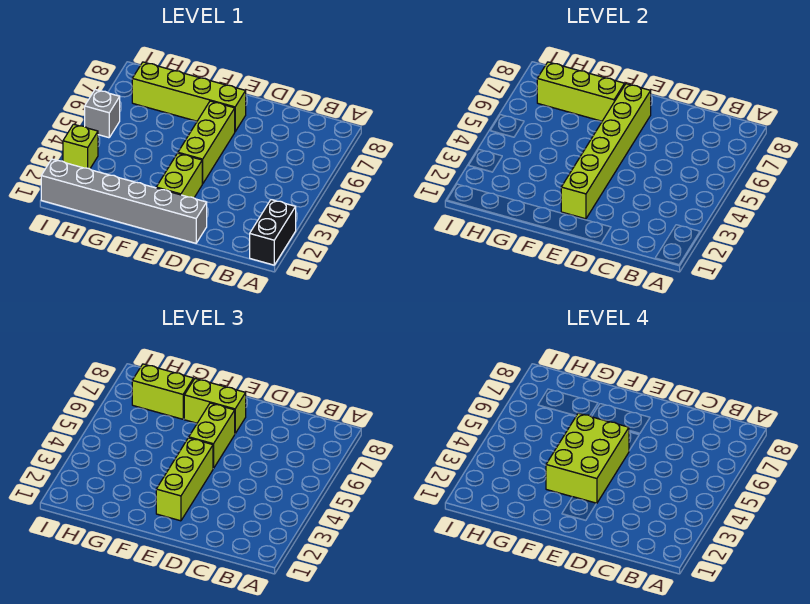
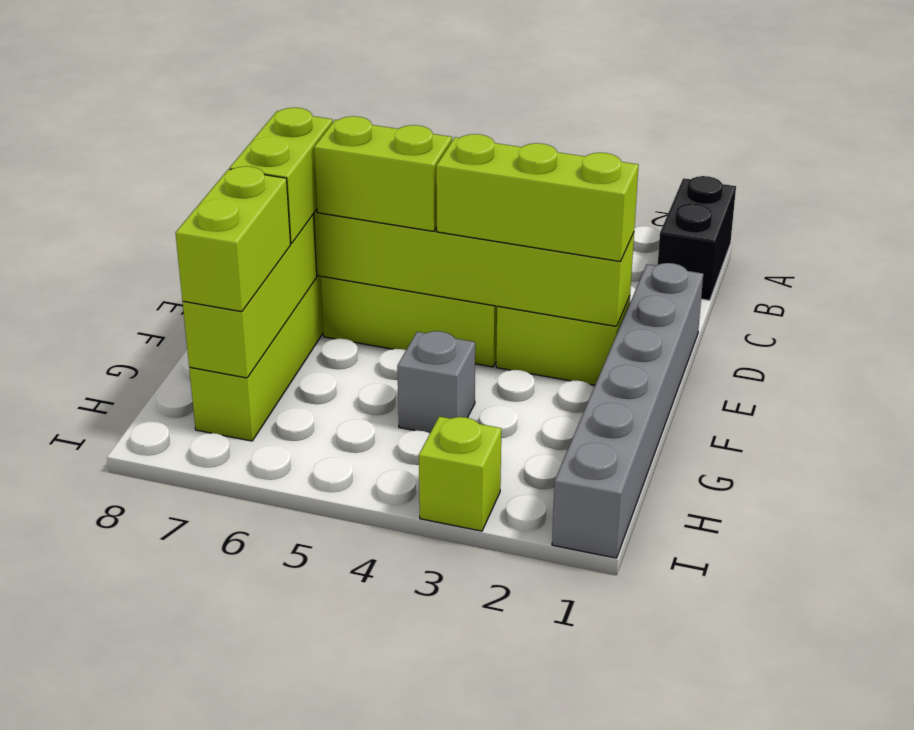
black 1x2 brick [250,200,296,265] -> black 1x2 brick turned to [658,176,736,300]
lime 2x3 brick [546,413,629,503] -> none
grey 1x1 brick [85,90,120,138] -> grey 1x1 brick moved to [397,331,475,433]

